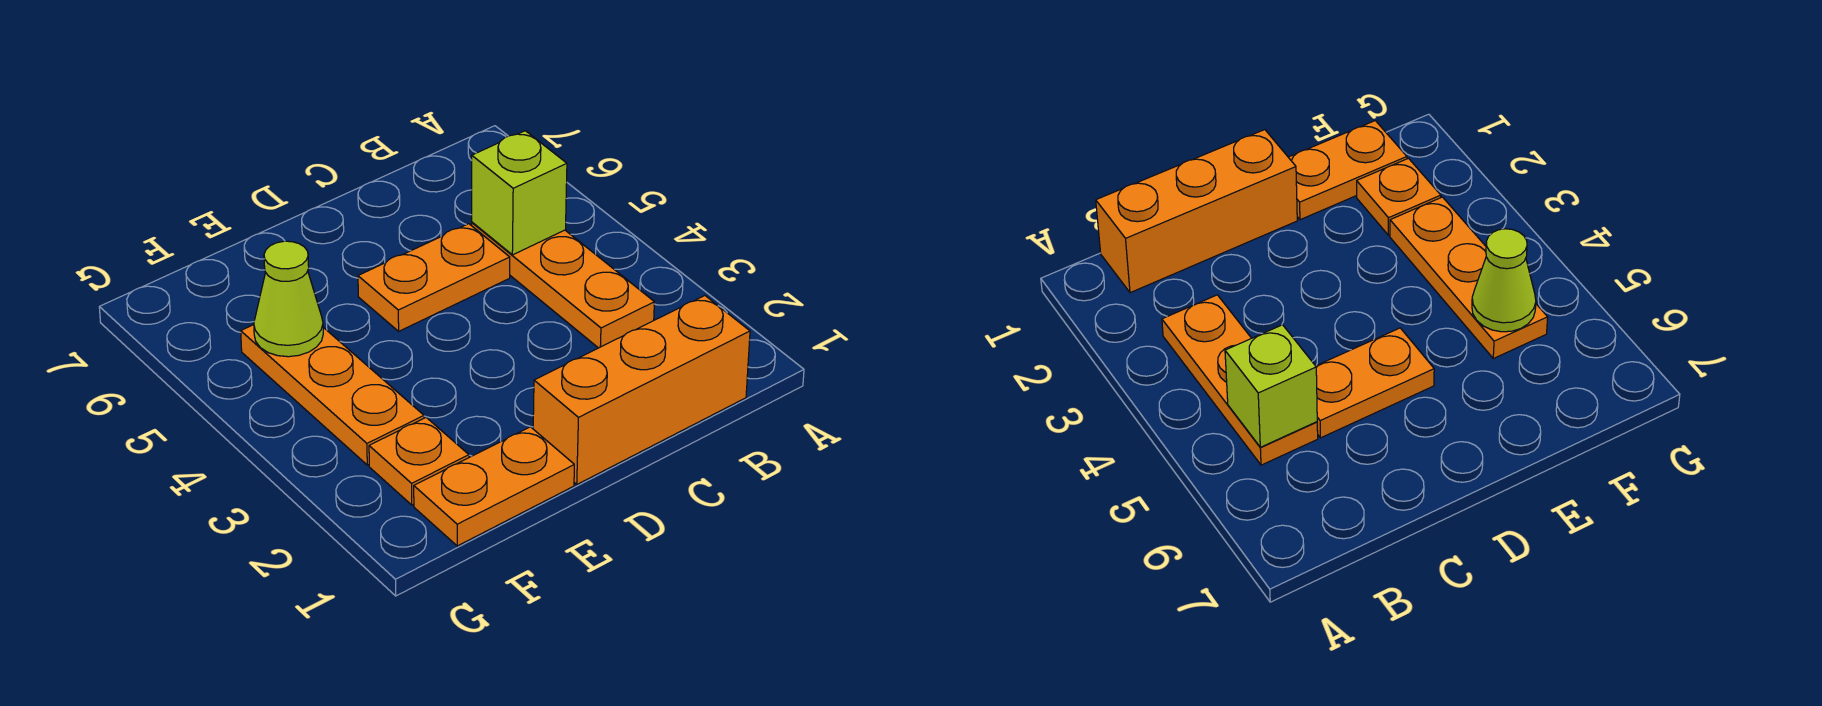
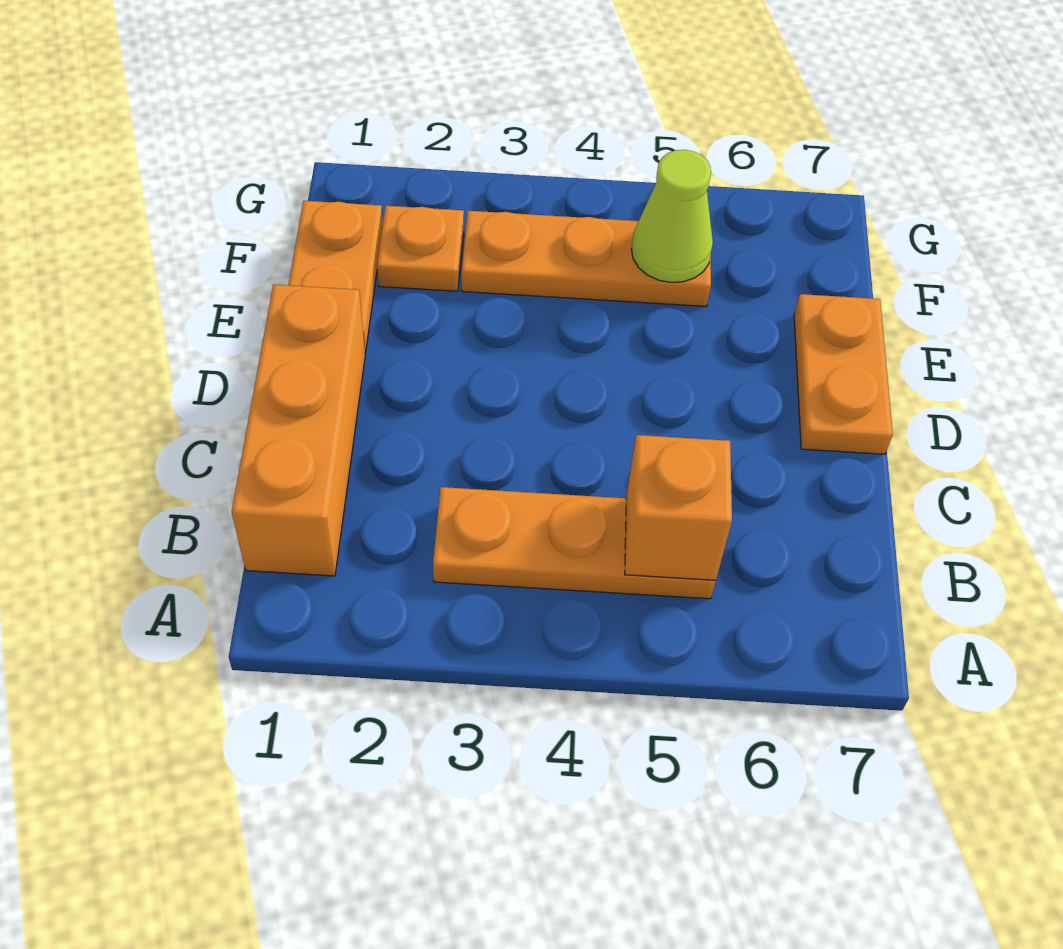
lime 1x1 brick [472,131,567,255] -> orange 1x1 brick [625,435,732,580]
orange 1x2 plate [358,224,510,331] -> orange 1x2 plate moved to [794,294,893,454]

